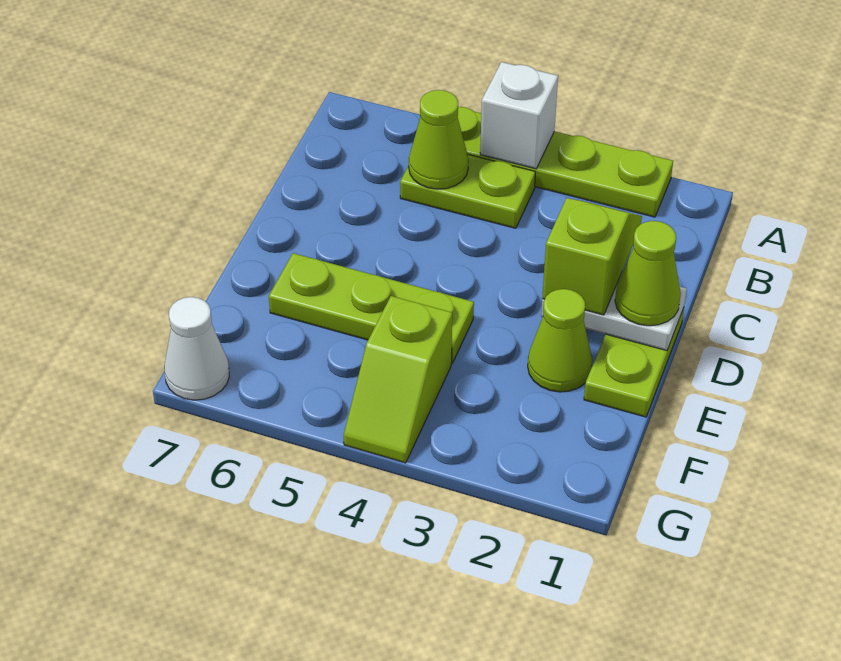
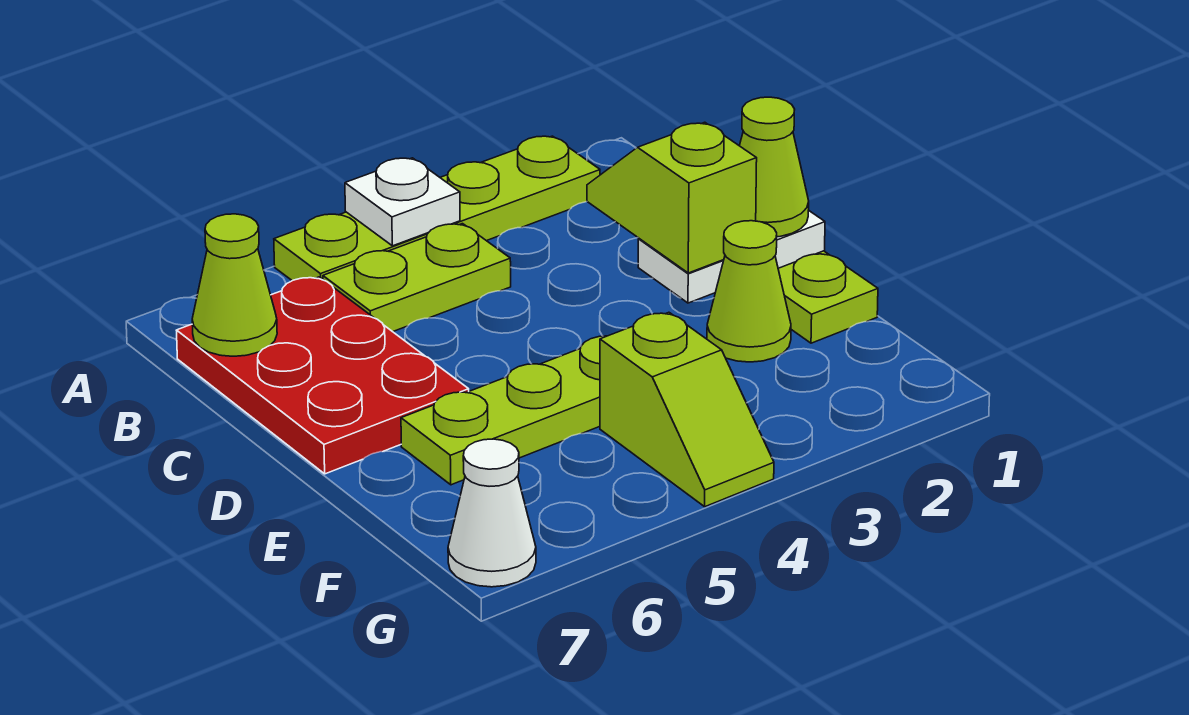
white 1x1 brick [480,62,558,169] -> white 1x1 plate [345,158,460,246]
lime 1x1 cone [409,90,468,189] -> lime 1x1 cone moved to [192,214,277,356]
none -> red 2x3 plate [176,277,469,474]

